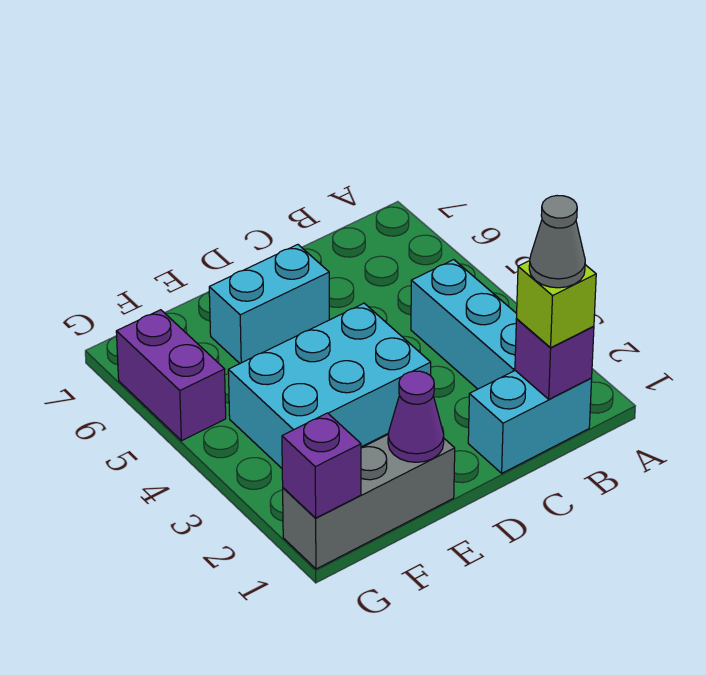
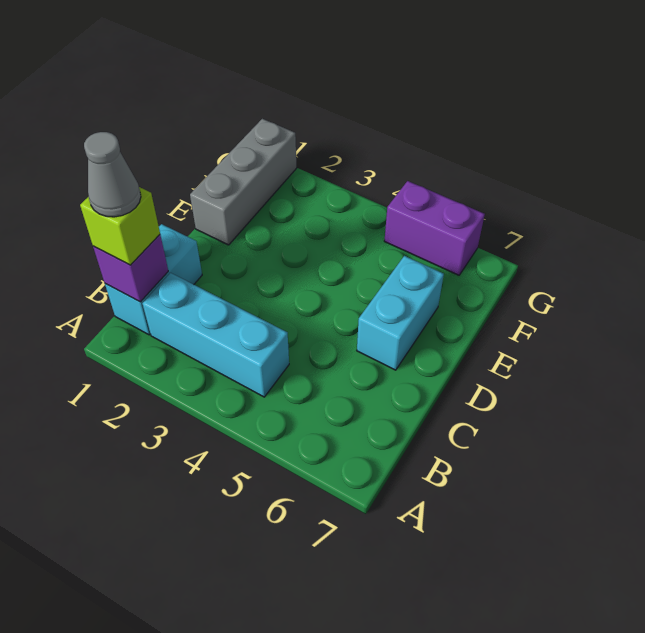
cyan 2x3 brick [228,303,431,468] -> none
purple 1x1 cone [388,371,444,462] -> none
purple 1x1 brick [282,413,361,518] -> none

